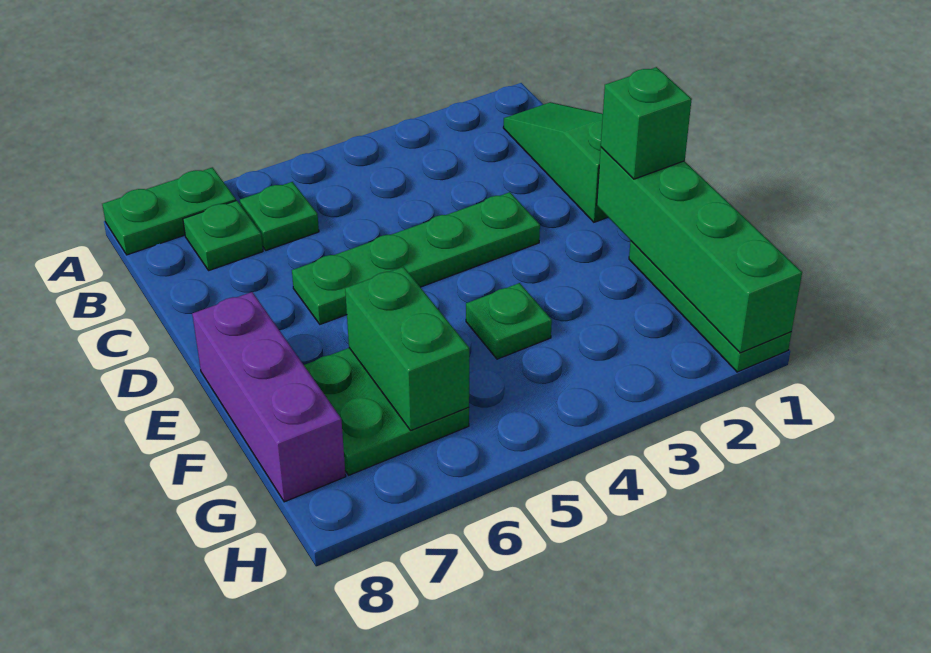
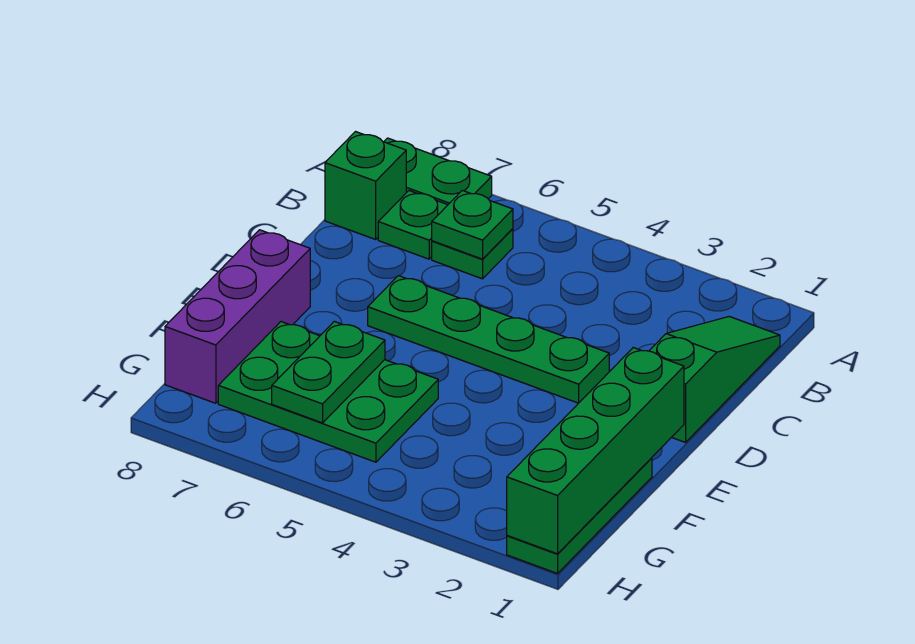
green 1x1 brick [601,67,692,179] -> green 1x1 brick moved to [325,132,406,239]
green 1x1 plate [466,283,552,359] -> green 1x1 plate moved to [432,190,513,259]
green 2x2 plate [304,348,469,475] -> green 2x3 plate [218,322,438,462]
green 1x2 brick [345,267,469,430] -> green 1x2 plate [272,321,385,423]

